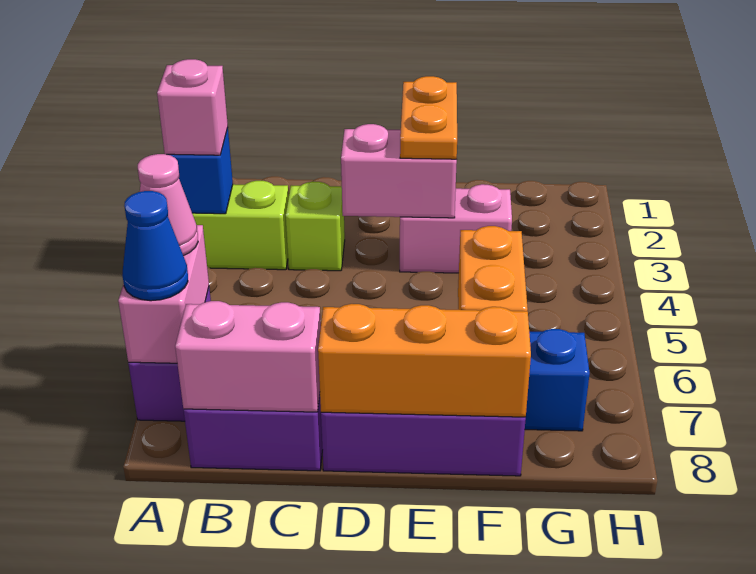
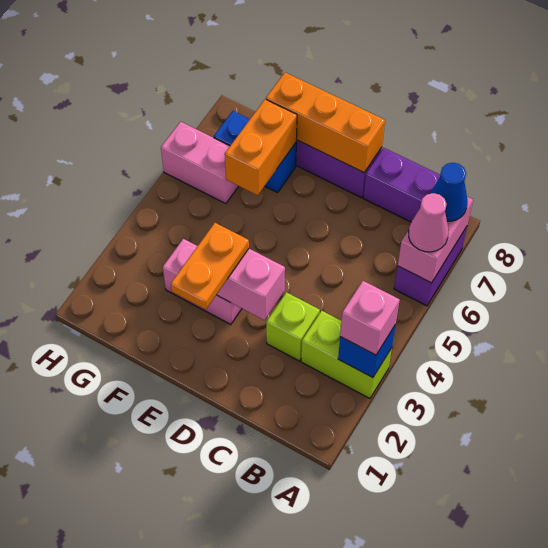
pink 1x2 brick [175,301,321,412] -> pink 1x2 brick moved to [161,122,238,204]

